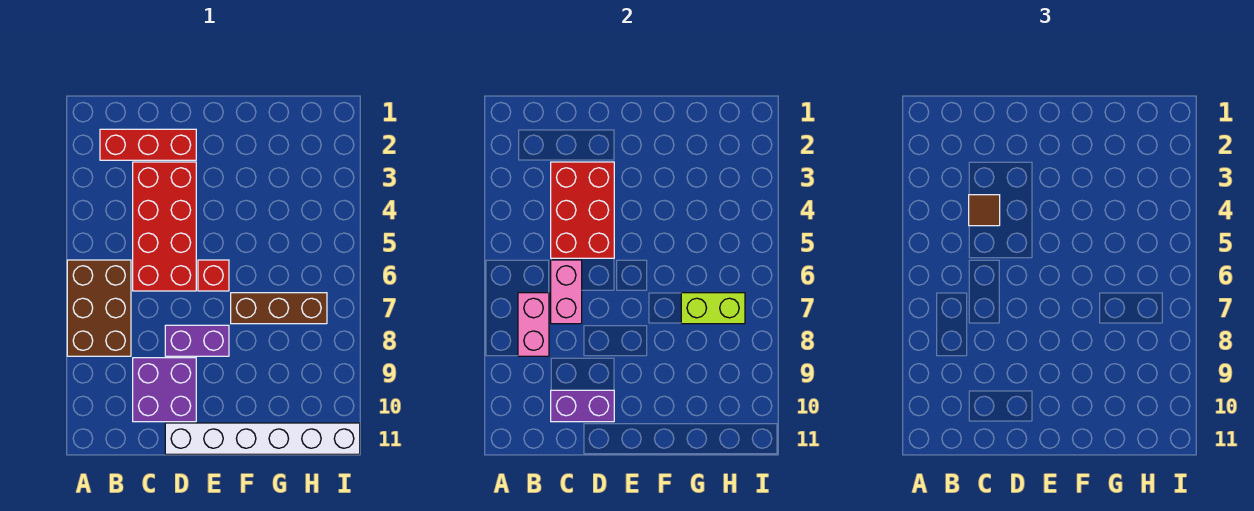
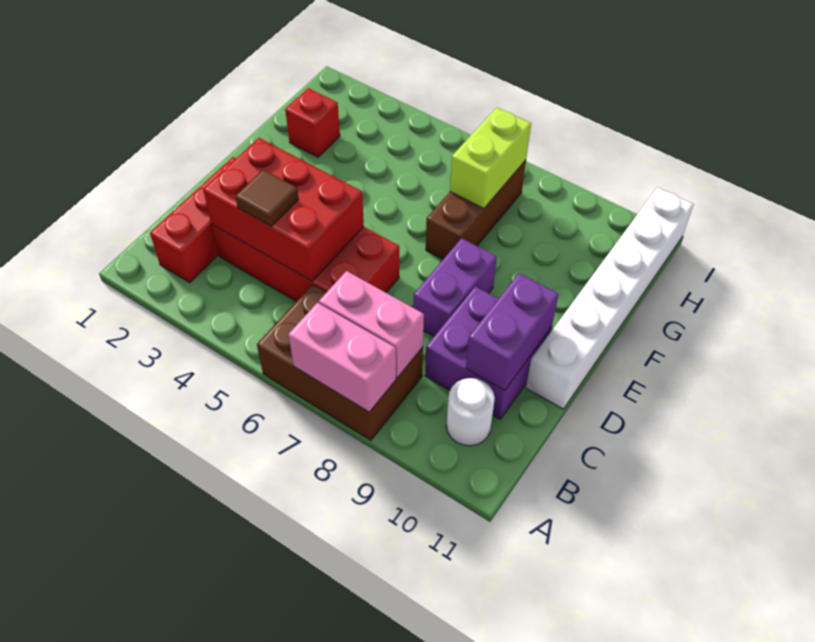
none -> white 1x1 round brick [446,378,495,446]
pink 1x2 brick [551,260,582,324] -> pink 1x2 brick moved to [288,303,396,412]
red 1x1 brick [198,260,229,291] -> red 1x1 brick moved to [285,88,340,157]

